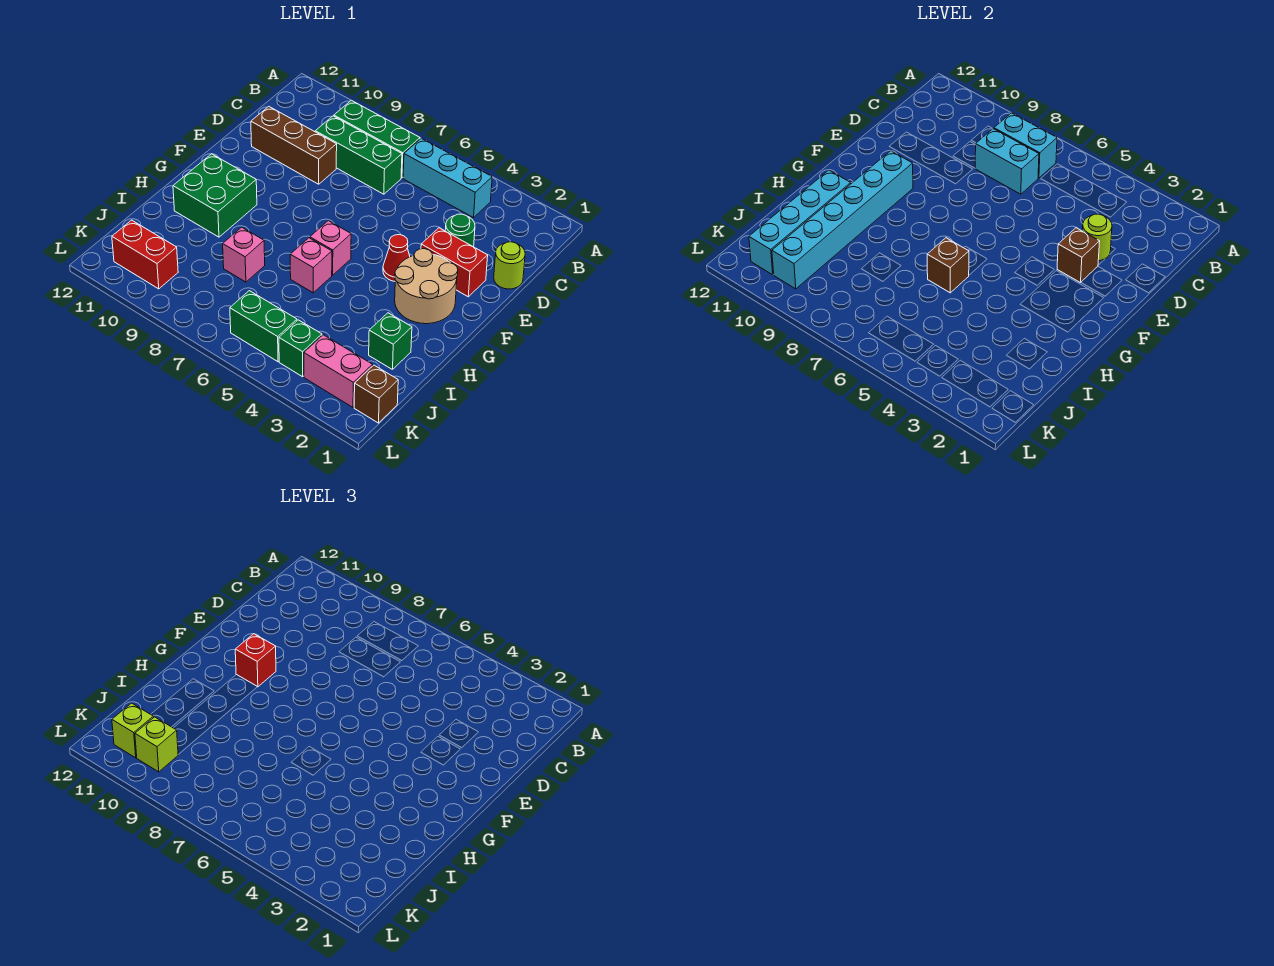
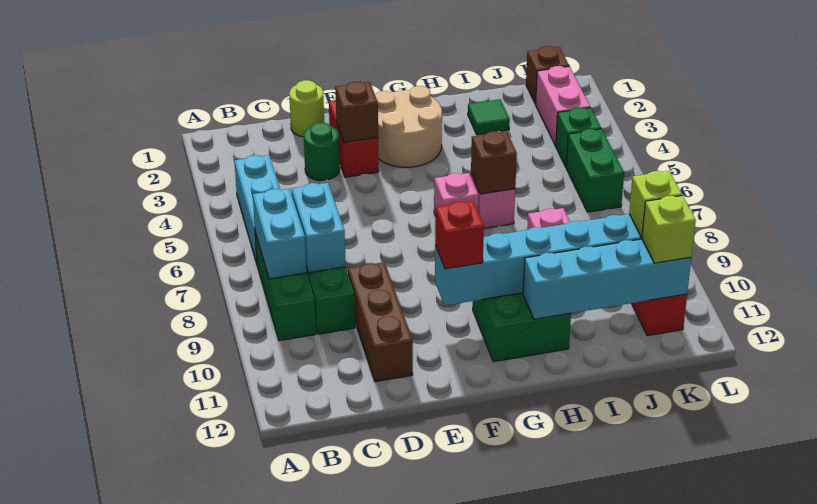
lime 1x1 round brick [1082,214,1112,261] -> none
red 1x1 cone [383,235,410,281] -> none
green 1x1 brick [369,313,412,370] -> green 1x1 tile [468,99,510,135]

